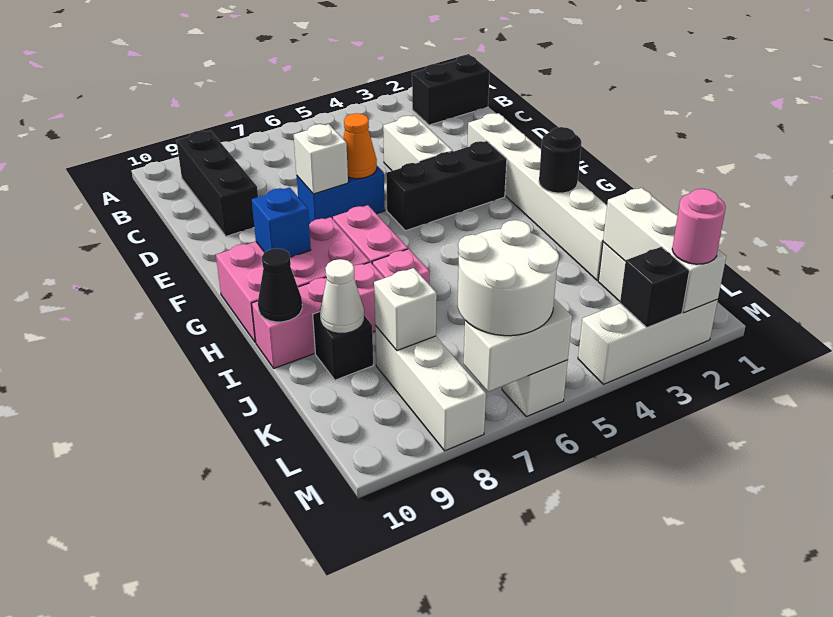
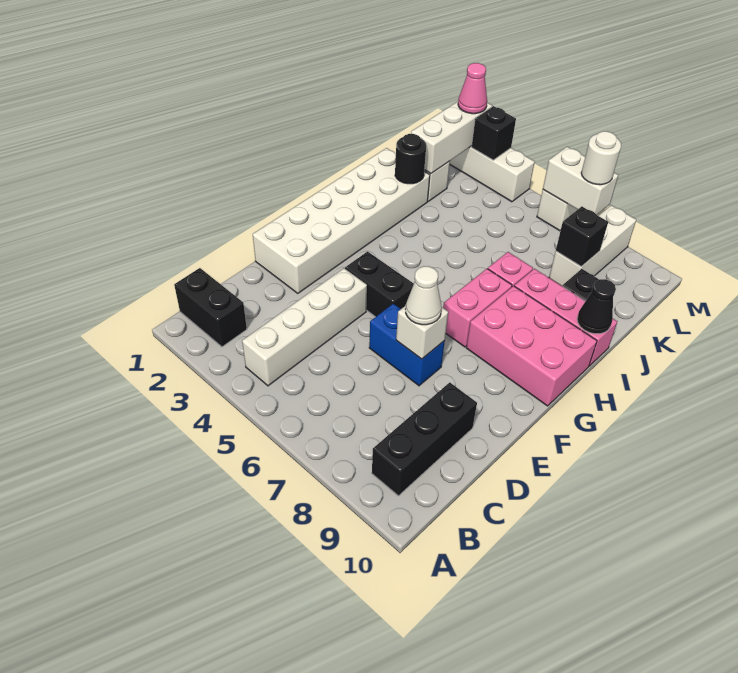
white 1x2 brick [383,116,453,171] -> white 1x4 brick [242,268,367,386]
white 1x6 brick [467,113,607,281] -> white 2x6 brick [253,148,430,293]
orange 1x1 cone [343,113,377,179] -> none
black 1x3 brick [386,141,507,231] -> black 1x2 brick [345,252,414,317]
blue 1x1 brick [252,187,311,257] -> none
black 1x1 round brick [539,127,582,193] -> black 1x1 round brick moved to [395,134,426,184]
white 1x1 cone [320,259,364,333] -> white 1x1 cone moved to [406,266,442,325]
white 1x1 brick [374,268,437,351] -> black 1x1 brick [556,206,608,266]
white 2x2 round brick [458,220,559,336] -> white 1x1 round brick [581,131,621,185]
pink 1x1 round brick [672,189,726,264] -> pink 1x1 cone [458,63,487,114]

